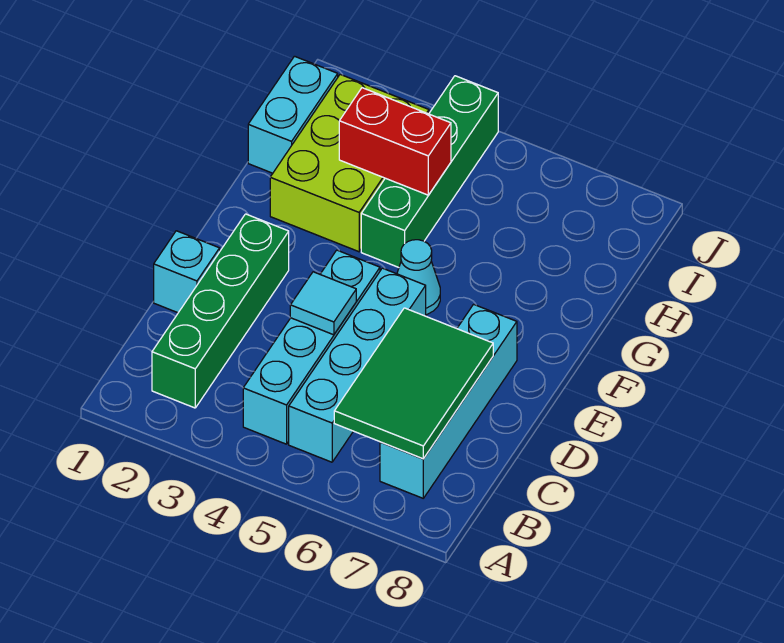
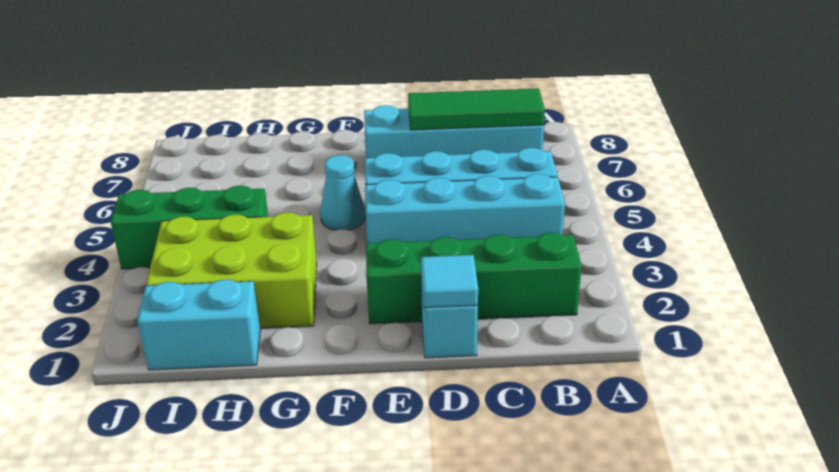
green 2x3 tile [334,308,493,459] -> green 1x3 tile [408,88,545,130]
cyan 1x1 tile [290,272,356,335] -> cyan 1x1 tile moved to [421,255,478,308]
green 1x4 brick [361,76,498,267] -> green 1x3 brick [111,186,268,269]
red 1x2 brick [339,88,451,195] -> none

